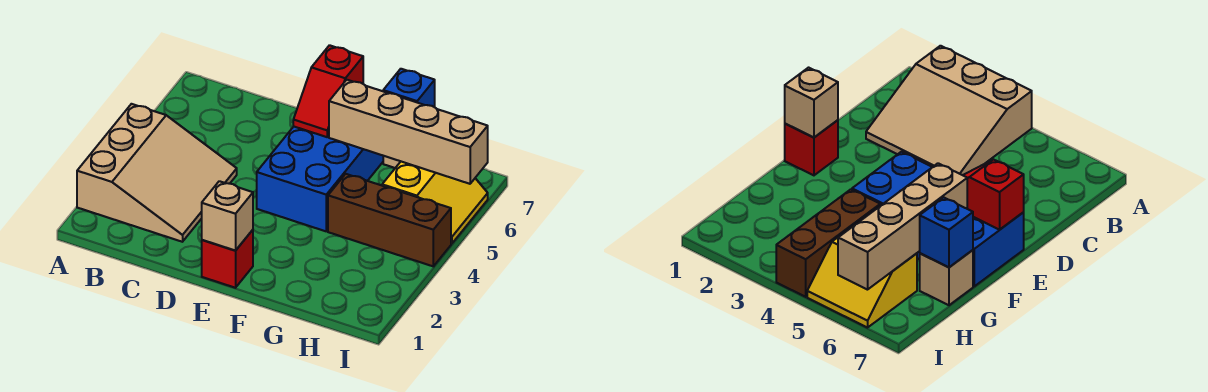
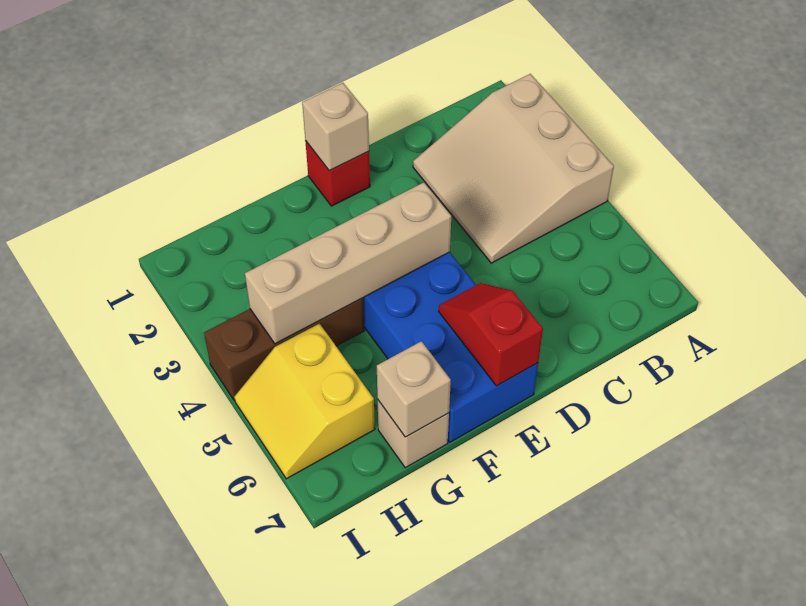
tan 1x4 brick [329,80,488,184] -> tan 1x4 brick moved to [245,182,451,344]
blue 1x1 brick [383,69,435,107] -> tan 1x1 brick [377,341,451,437]

